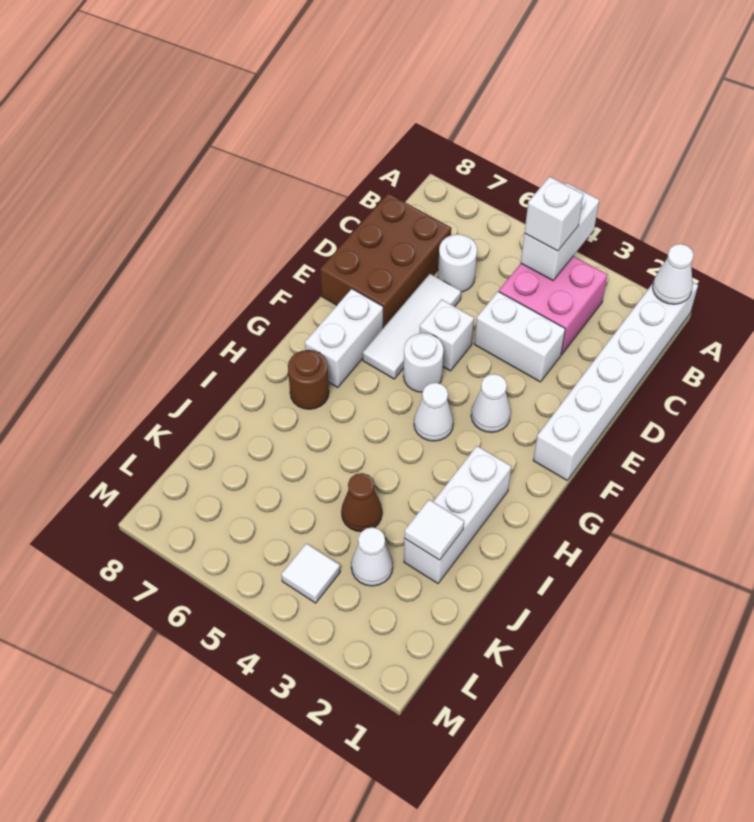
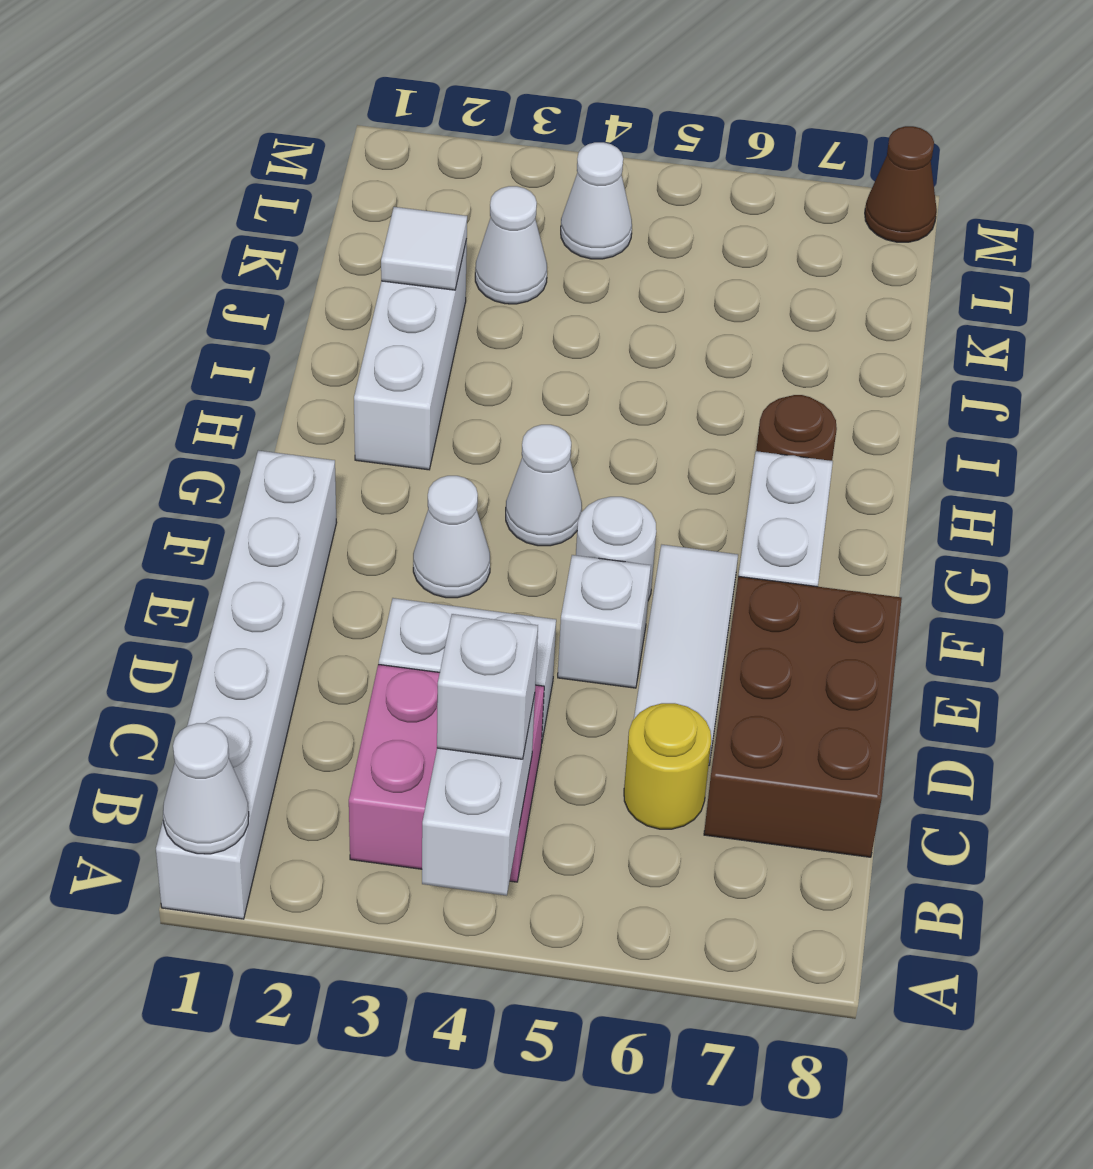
white 1x1 round brick [438,234,477,292] -> yellow 1x1 round brick [624,703,711,829]
brown 1x1 cone [341,473,382,532] -> brown 1x1 cone moved to [865,126,937,242]
white 1x1 tile [281,543,340,603] -> white 1x1 cone [561,142,632,259]

